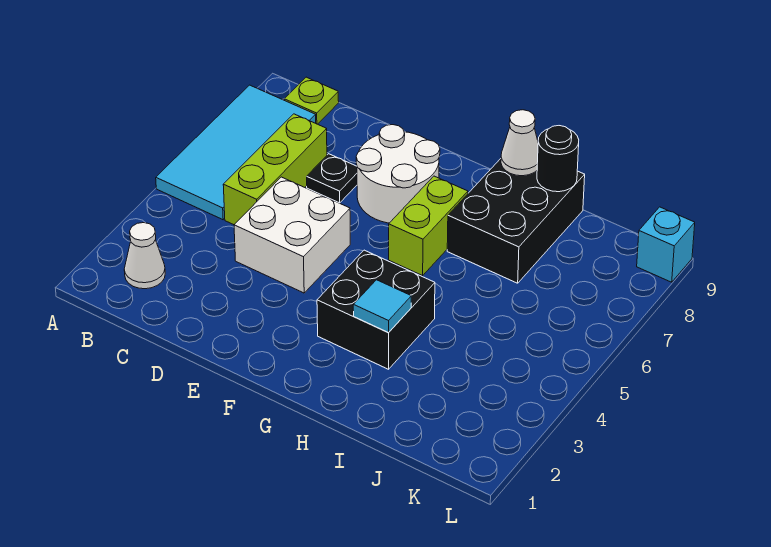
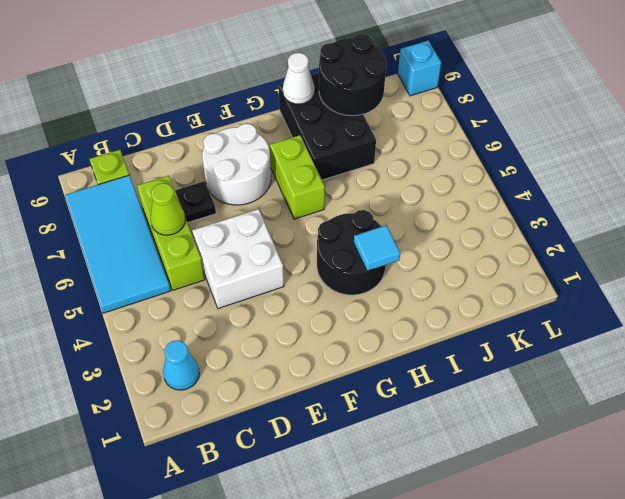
white 1x1 cone [124,223,165,289] -> cyan 1x1 cone [163,340,199,390]
none -> lime 1x1 cone [150,183,185,235]
black 2x2 brick [317,250,435,369] -> black 2x2 round brick [317,210,386,295]
black 1x1 round brick [537,126,579,192] -> black 2x2 round brick [319,34,386,116]

